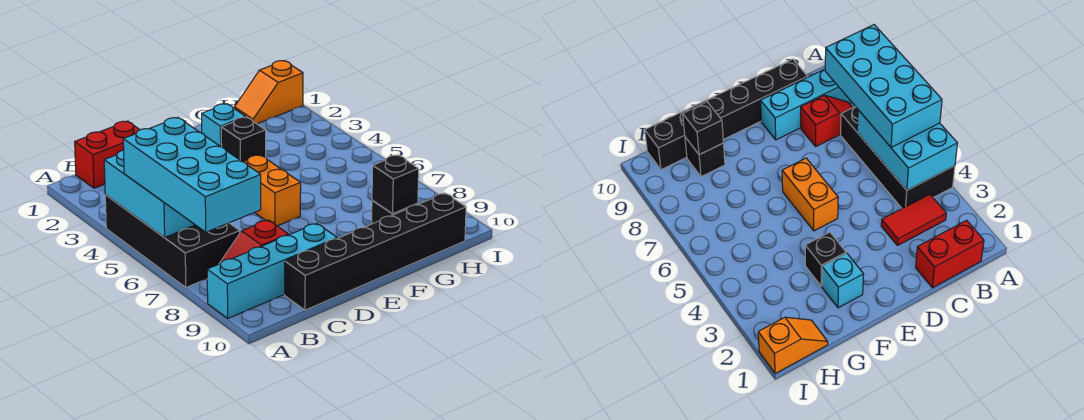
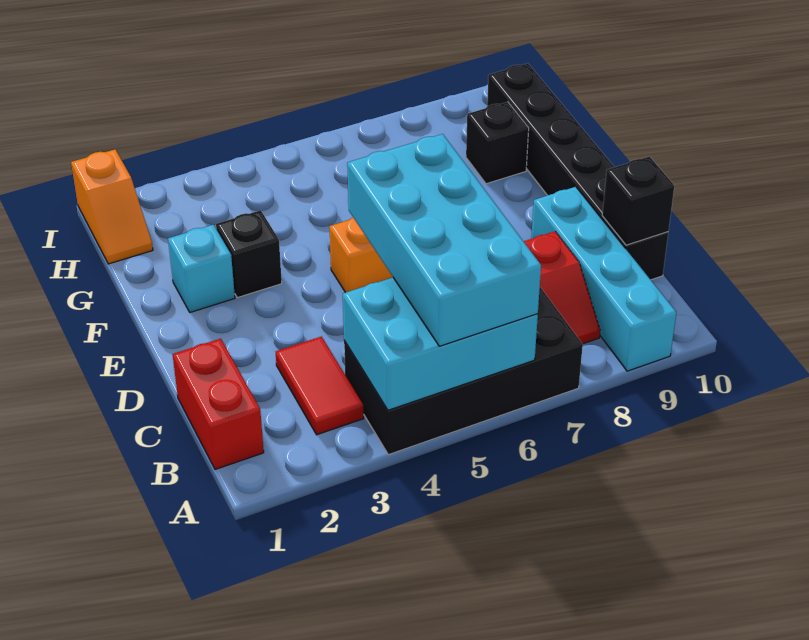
cyan 2x4 brick [123,118,261,232] -> cyan 2x4 brick turned to [347,134,541,346]
black 1x1 brick [372,155,419,214] -> black 1x1 brick moved to [602,156,674,245]

